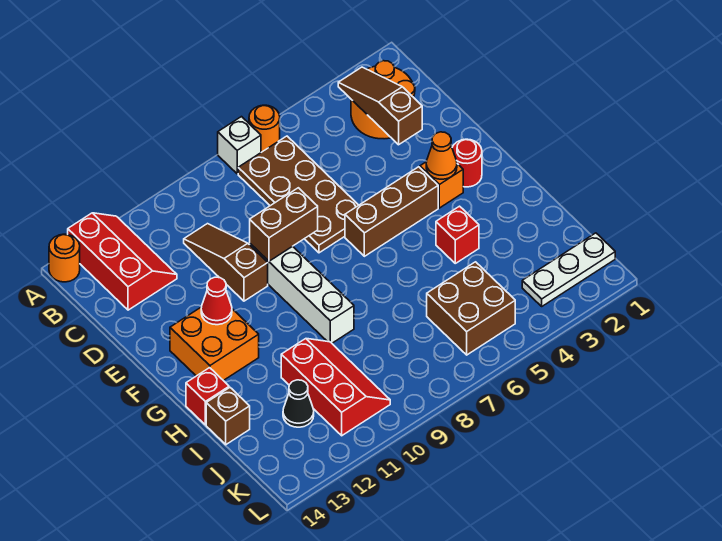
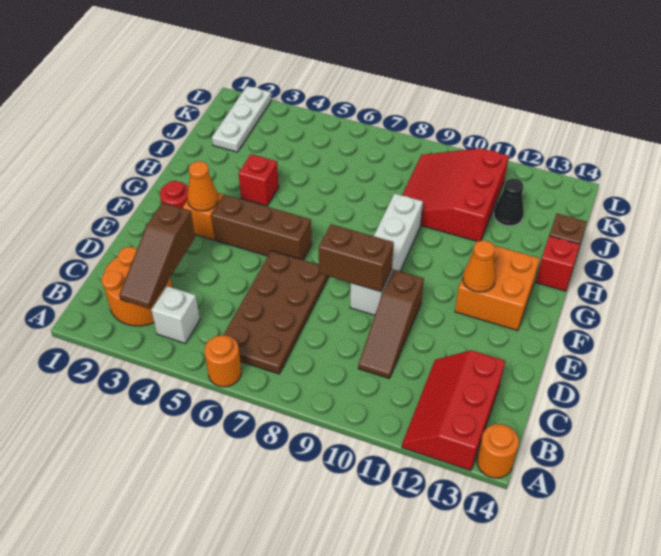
white 1x1 brick [218,117,261,174] -> white 1x1 brick moved to [151,286,200,343]
red 1x1 cone [201,277,232,325] -> orange 1x1 cone [463,240,496,292]
red 2x3 slope [281,339,390,436] -> red 3x3 slope [402,148,509,241]
brown 2x2 brick [427,262,515,355] -> none
white 1x3 plate [522,233,615,306] -> white 1x3 plate turned to [212,86,271,152]

